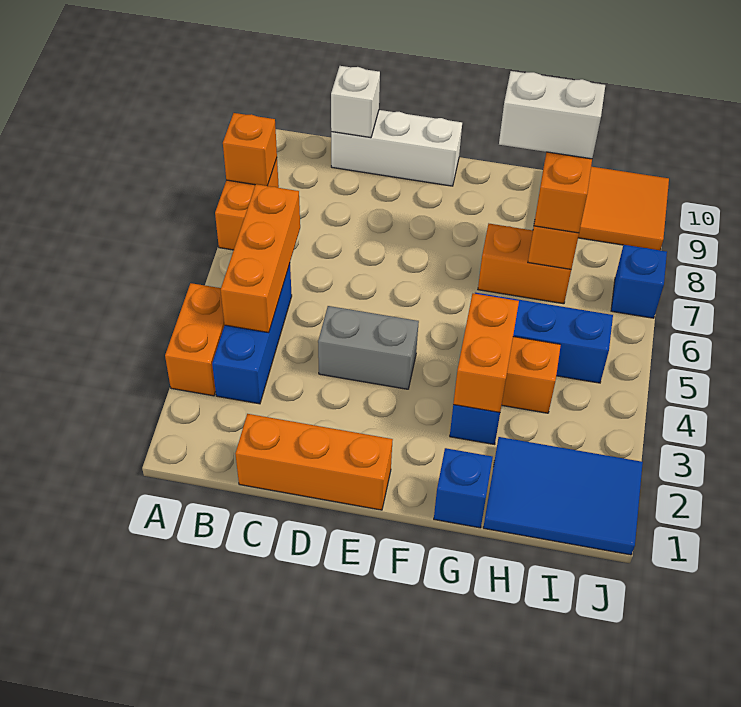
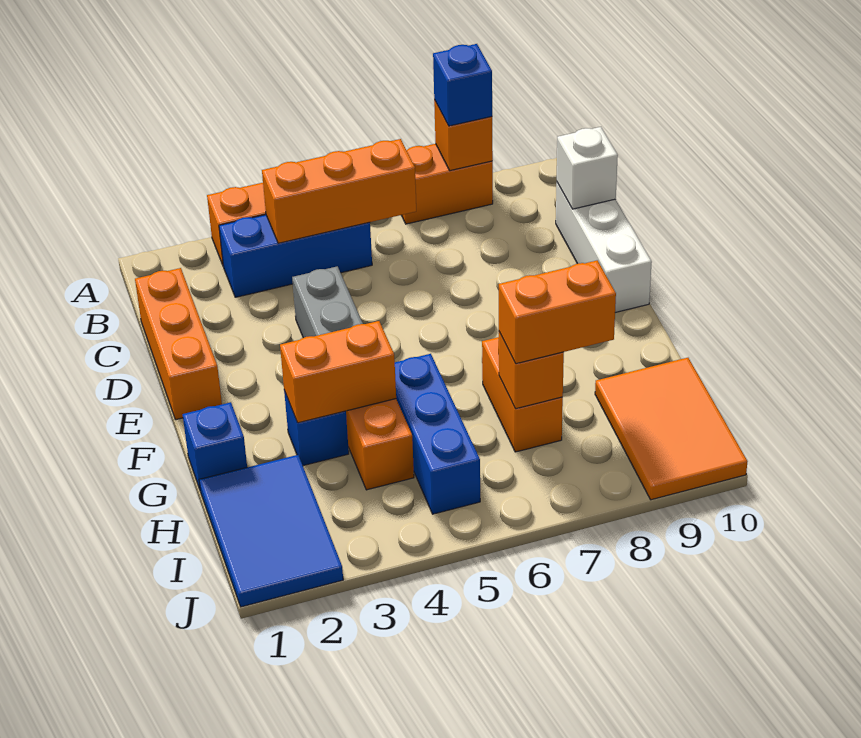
white 1x2 brick [499,71,605,159] -> none
blue 1x1 brick [611,245,667,318] -> blue 1x1 brick moved to [433,44,492,126]

